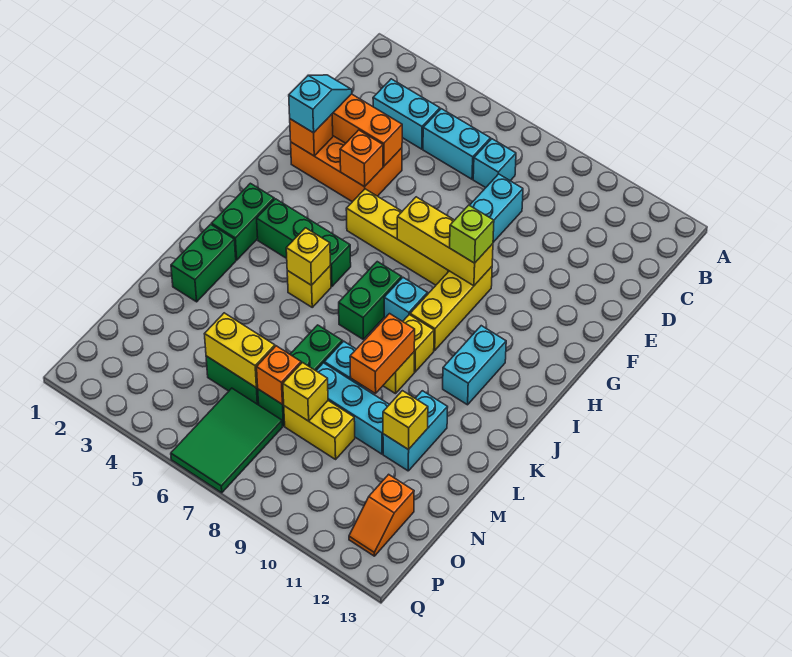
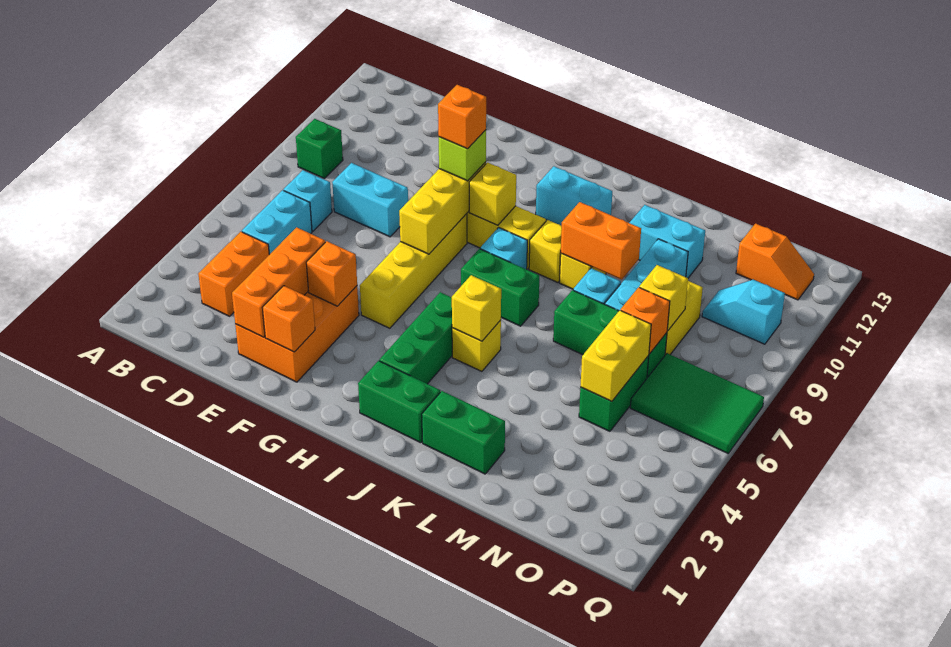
none -> green 1x1 brick [296,119,343,178]
cyan 1x2 brick [373,79,440,149] -> orange 1x2 brick [198,232,269,316]
cyan 1x2 slope [289,75,352,133] -> cyan 1x2 slope moved to [702,280,785,344]
none -> orange 1x1 brick [438,85,486,149]
yellow 1x1 brick [383,391,428,450] -> yellow 1x1 brick moved to [469,163,516,225]

